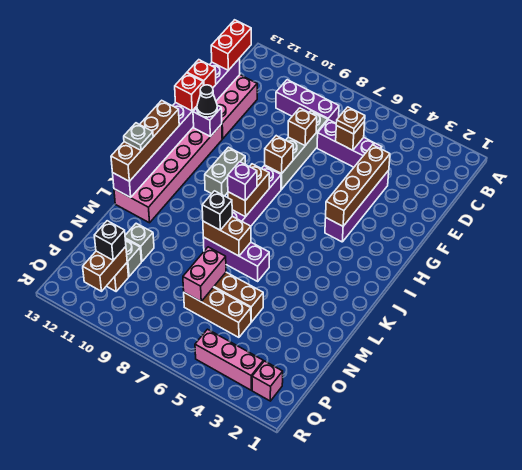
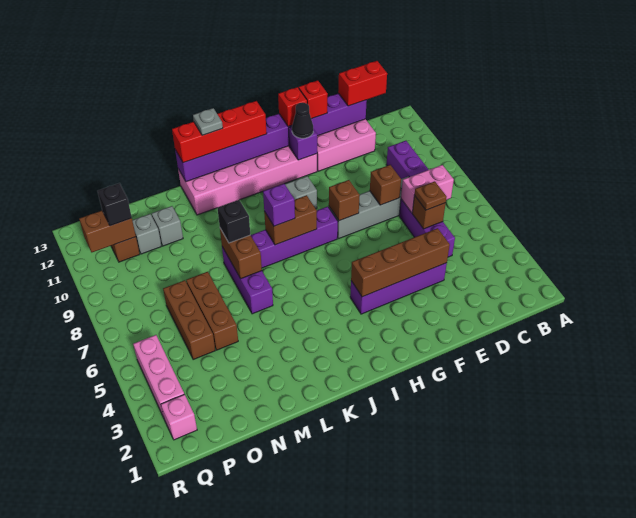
brown 1x4 brick [111,100,179,181] -> red 1x4 brick [172,101,267,163]
pink 1x2 brick [183,247,226,302] -> pink 1x2 brick moved to [401,165,454,213]

